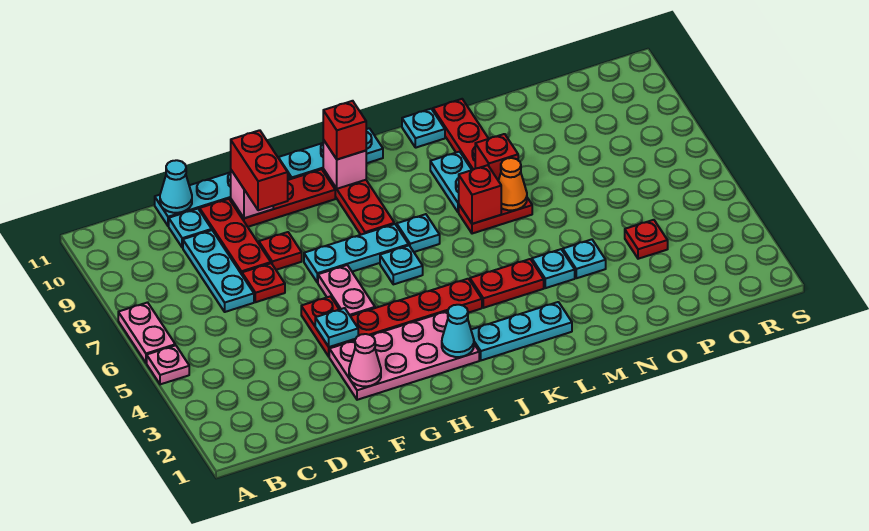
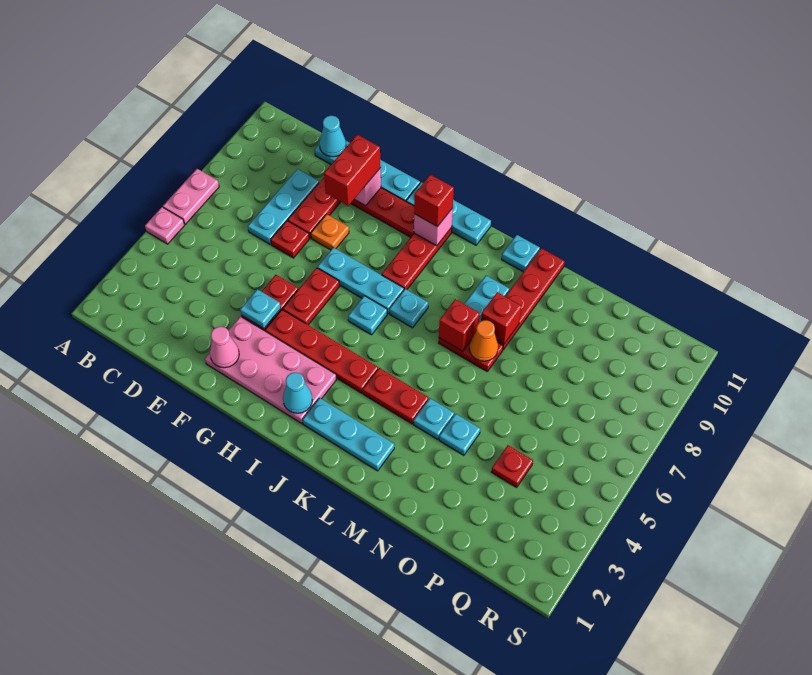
cyan 1x1 plate [169,209,212,248] -> none
red 1x1 plate [259,232,302,270] -> orange 1x1 plate [311,214,349,250]
pink 1x2 plate [318,265,375,316] -> red 1x2 plate [283,268,340,325]

